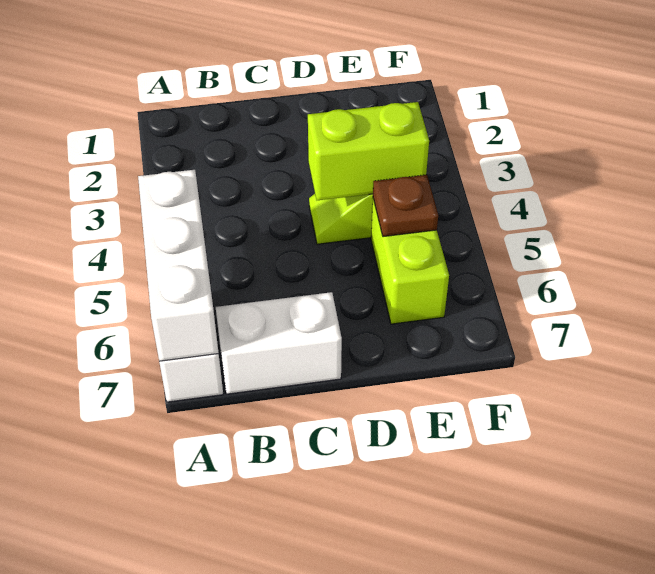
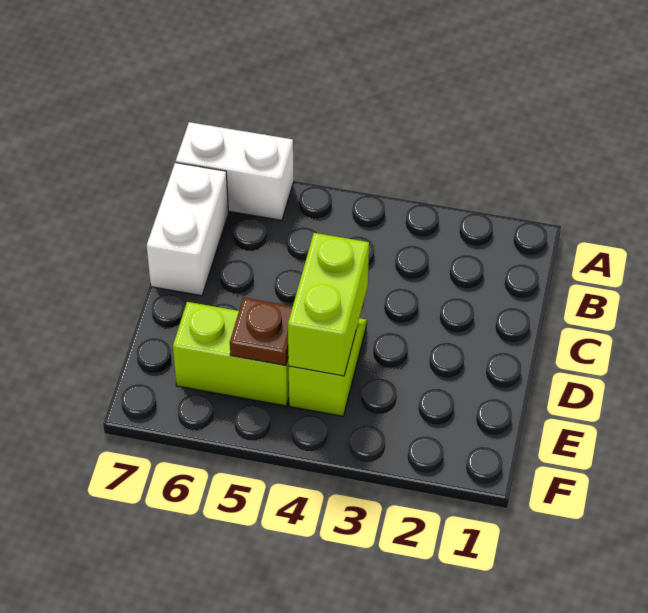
white 1x3 brick [138,170,219,361] -> none

